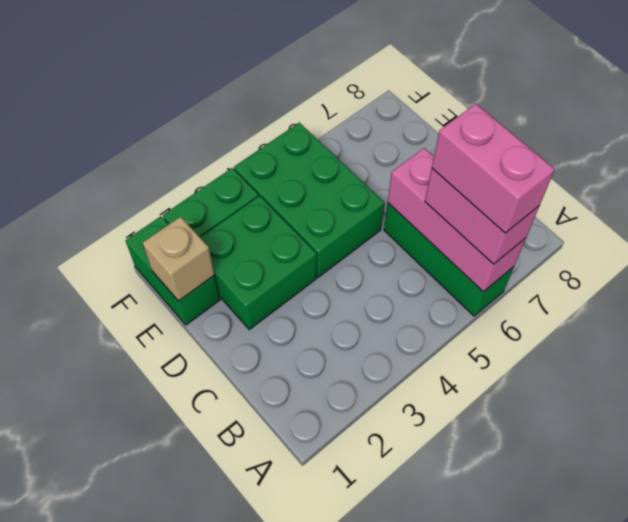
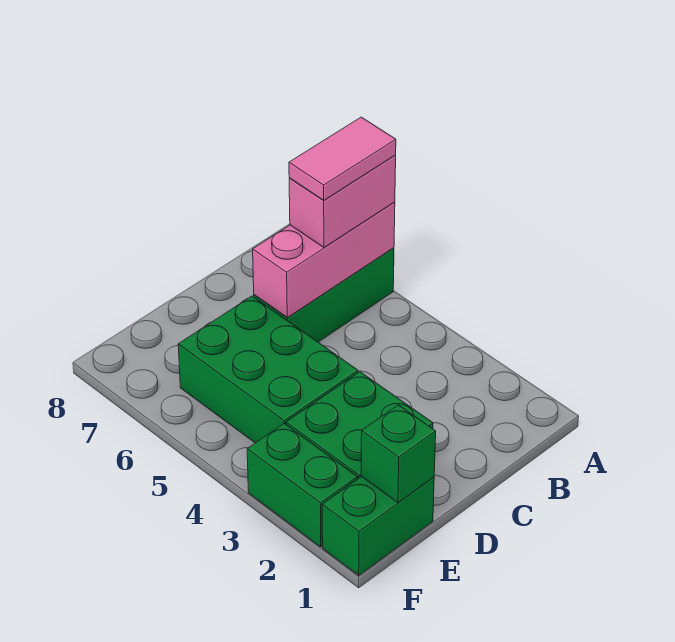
pink 1x2 brick [432,104,555,233] -> pink 1x2 tile [289,117,396,200]
green 2x3 brick [234,123,384,277] -> green 2x3 brick turned to [178,296,358,443]
tan 1x1 brick [143,217,214,301] -> green 1x1 brick [361,405,436,503]

